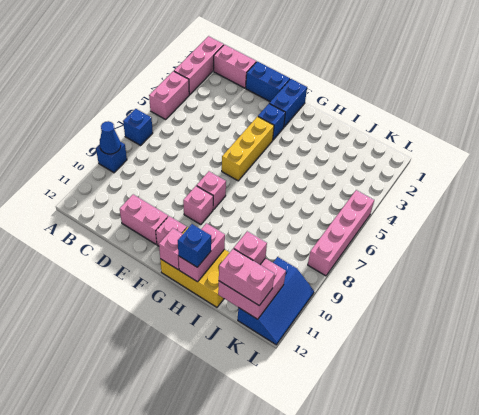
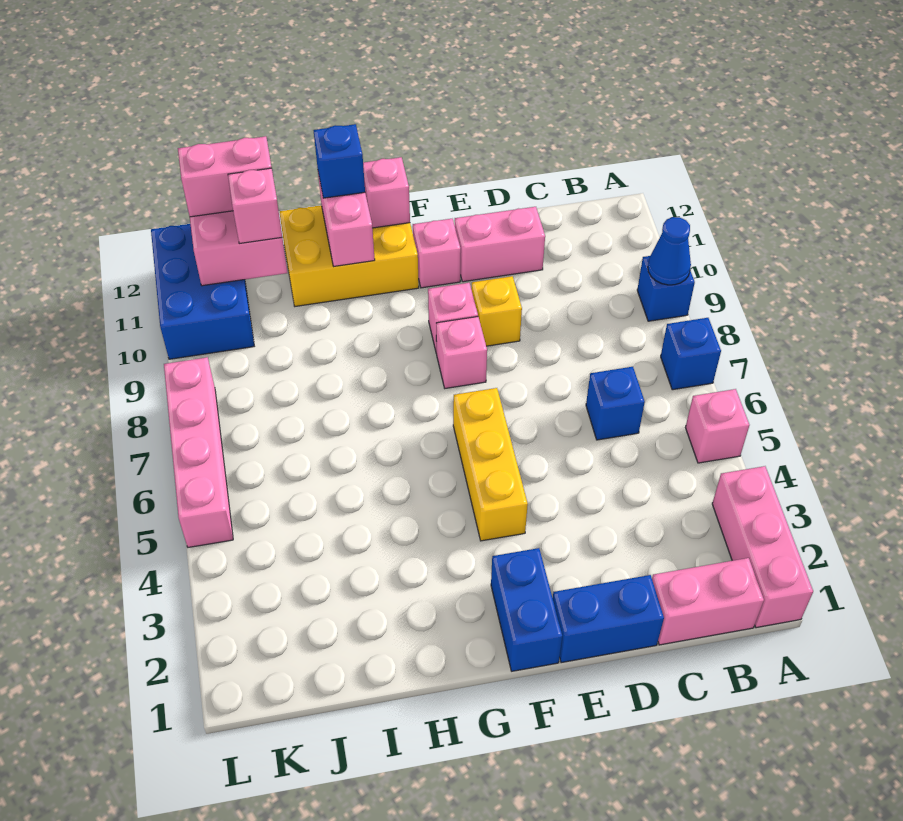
pink 1x2 brick [149,71,189,119] -> pink 1x1 brick [686,389,749,463]
none -> yellow 1x1 brick [471,276,522,346]
blue 1x1 brick [258,104,285,140] -> blue 1x1 brick moved to [586,367,645,440]
blue 2x3 slope [238,257,314,345] -> blue 2x3 brick [151,224,254,359]

